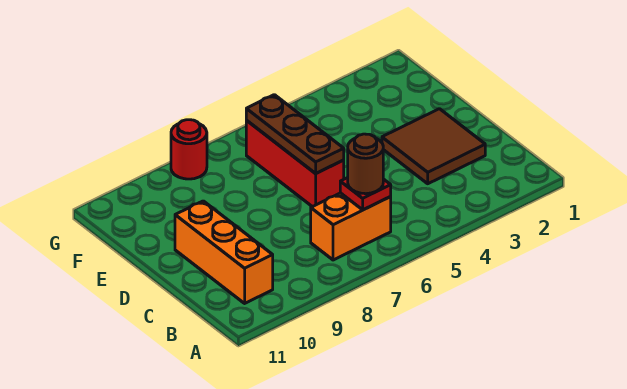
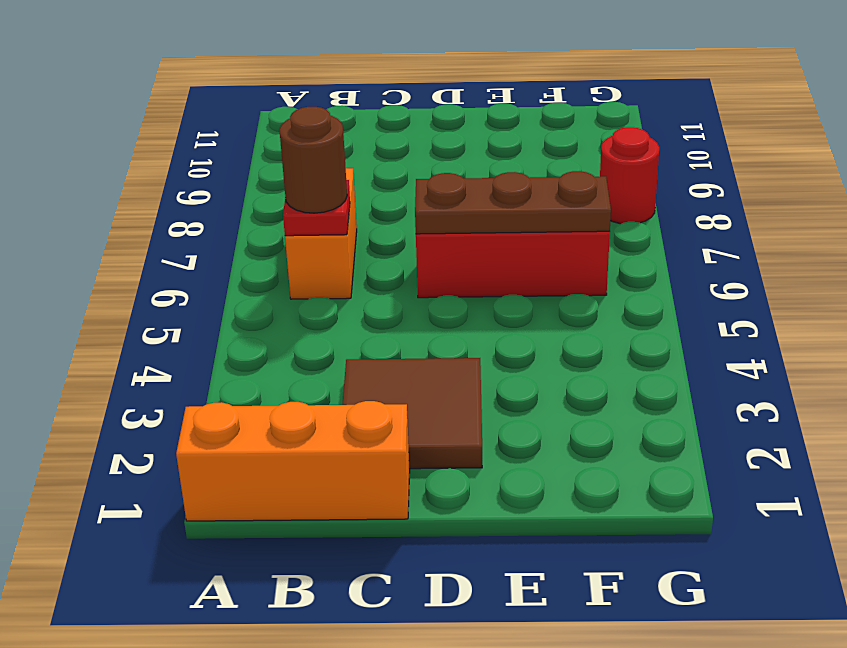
orange 1x3 brick [175,201,273,303] -> orange 1x3 brick moved to [176,401,410,521]

